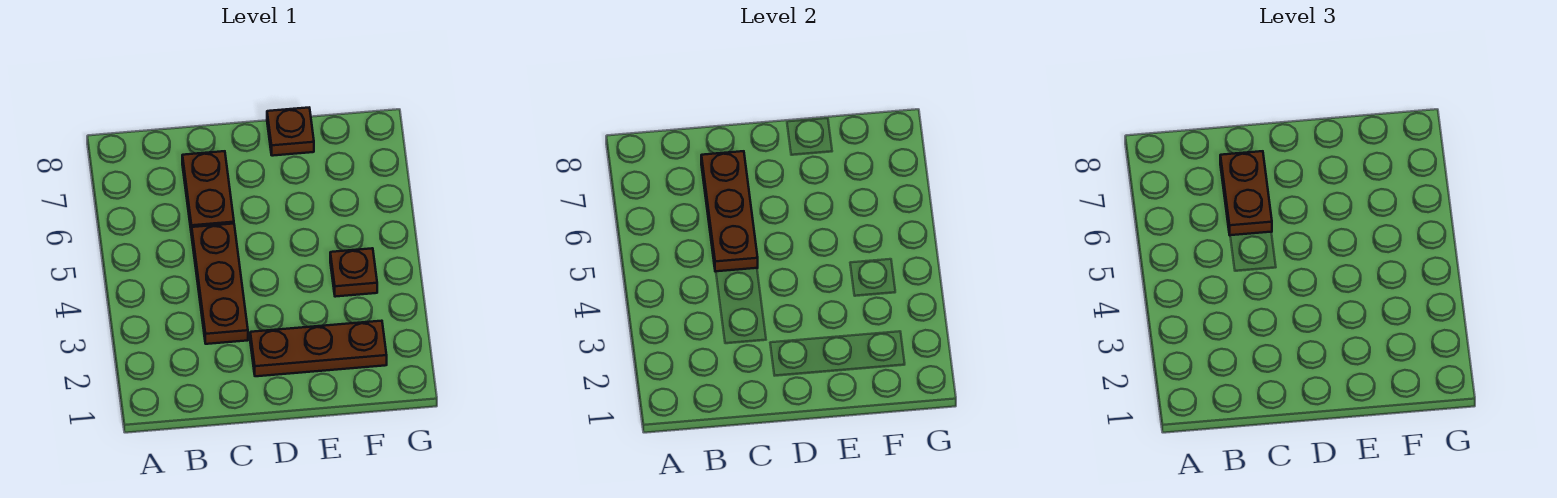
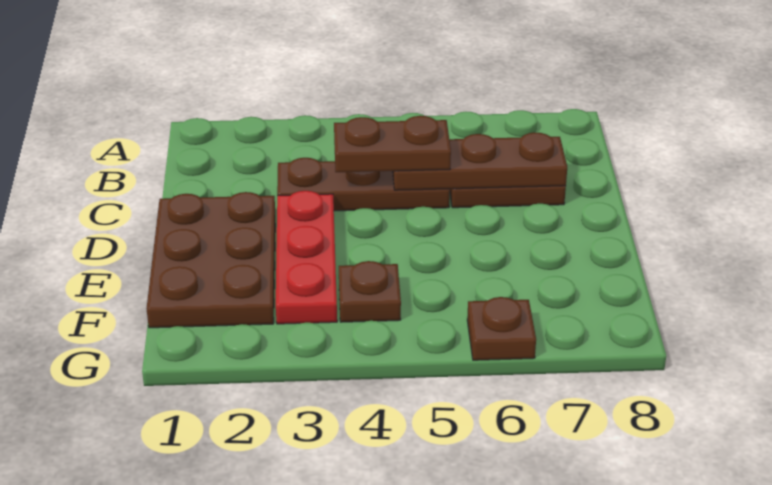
brown 1x2 plate [1220,151,1272,235] -> brown 1x2 plate moved to [334,116,451,172]
brown 1x3 plate [250,321,387,376] -> brown 2x3 plate [147,192,275,328]
none -> red 1x3 plate [276,191,337,324]
brown 1x1 plate [267,108,314,156] -> brown 1x1 plate moved to [467,297,536,360]

